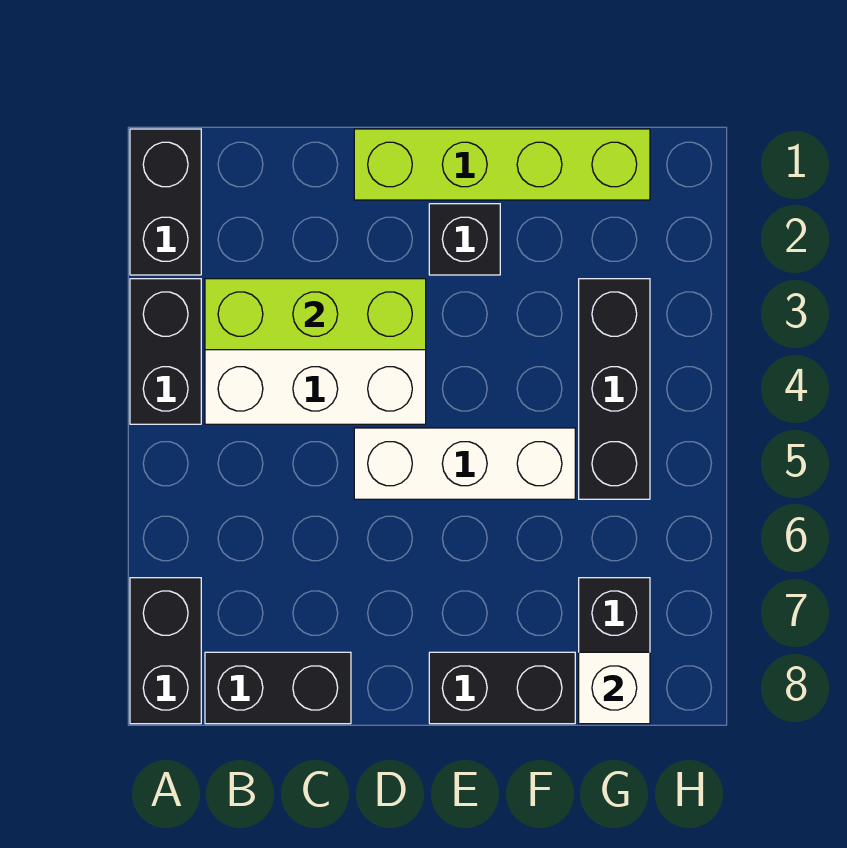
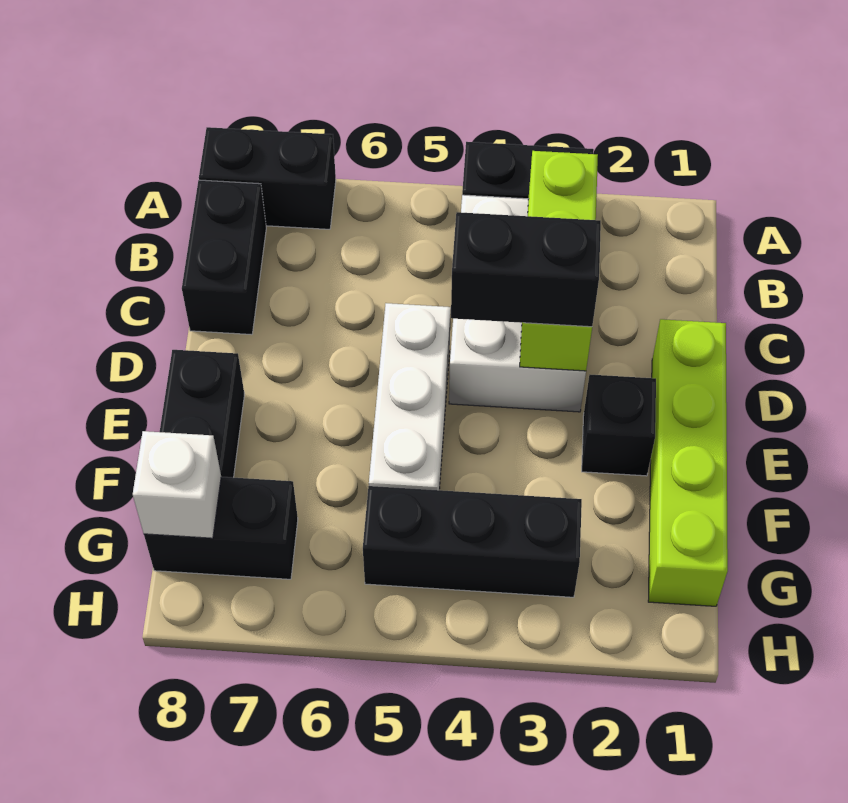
black 1x2 brick [130,129,201,275] -> black 1x2 brick moved to [451,212,601,327]

